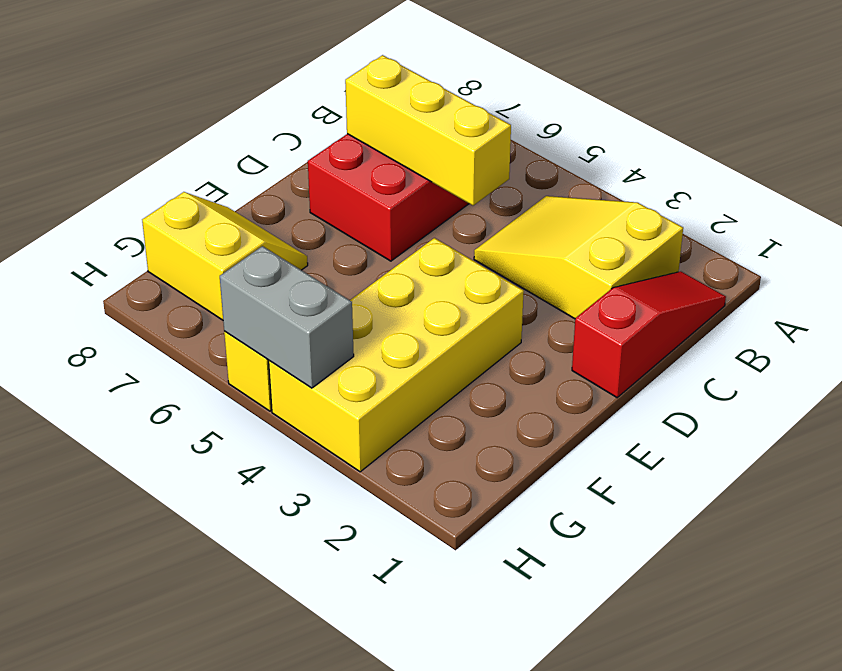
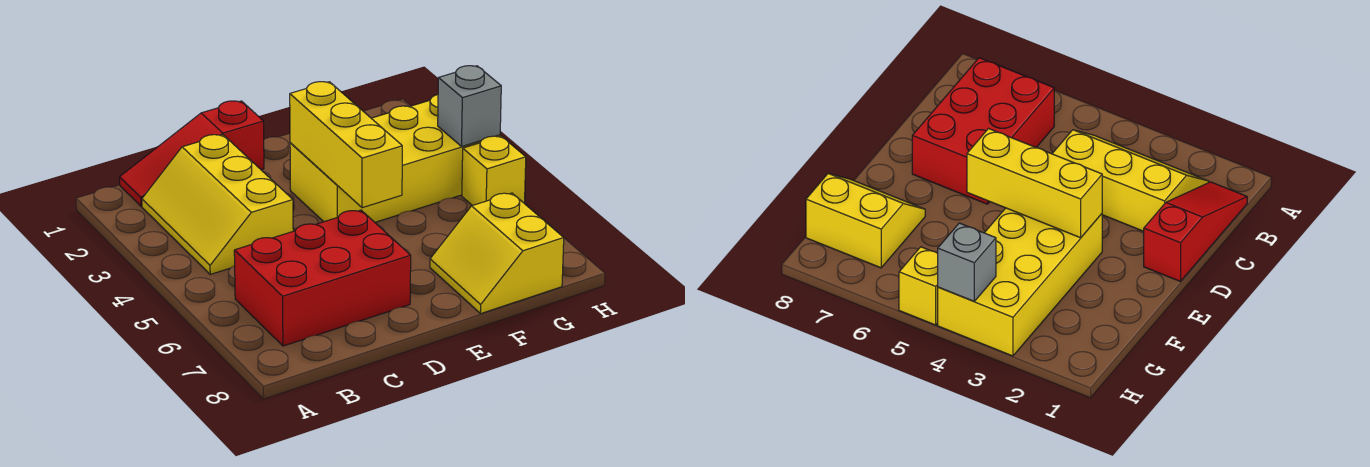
yellow 2x3 slope [474,196,683,319] -> yellow 2x3 slope turned to [142,135,293,274]
yellow 1x3 brick [345,55,511,206] -> yellow 1x3 brick moved to [290,82,402,208]
grey 1x2 brick [220,246,354,388] -> grey 1x1 brick [438,66,501,146]

